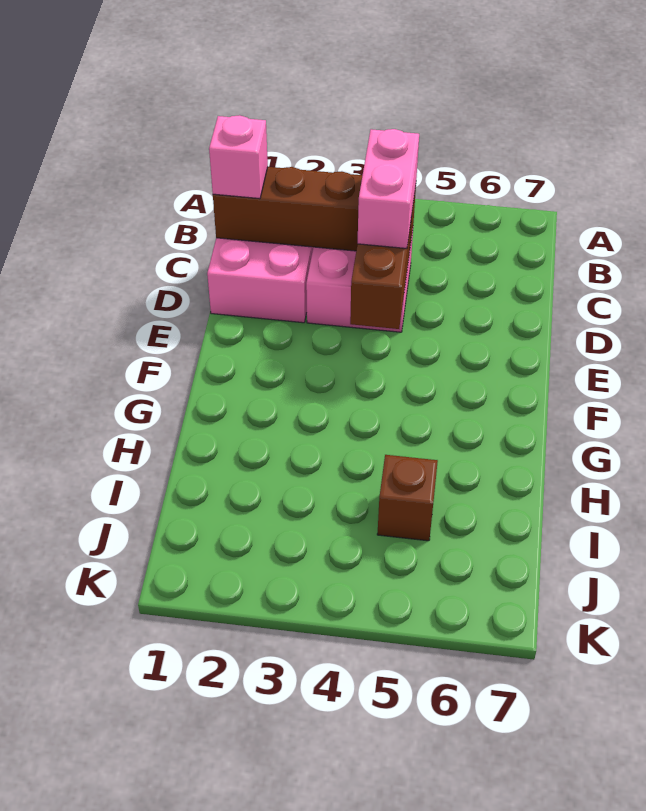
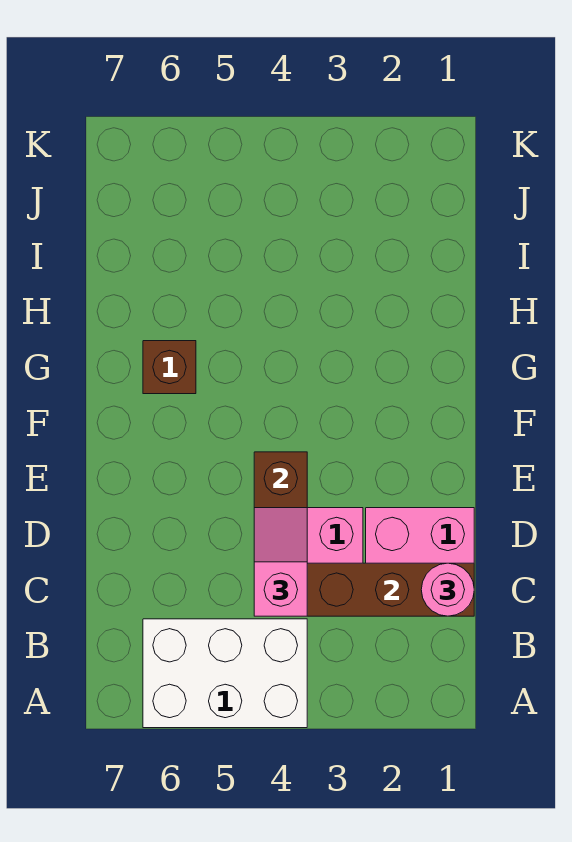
none -> white 2x3 brick [143,619,307,728]
pink 1x1 brick [209,115,268,199] -> pink 1x1 round brick [421,563,474,616]
pink 1x2 brick [358,129,419,249] -> pink 1x2 slope [254,508,307,616]
brown 1x1 brick [377,455,438,541] -> brown 1x1 brick moved to [143,341,196,394]

